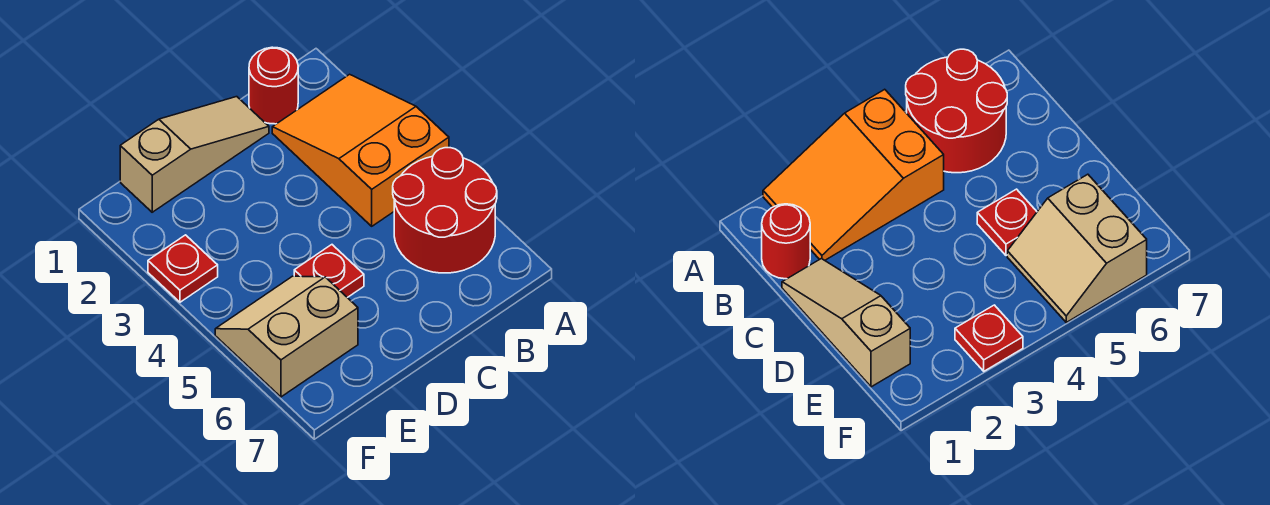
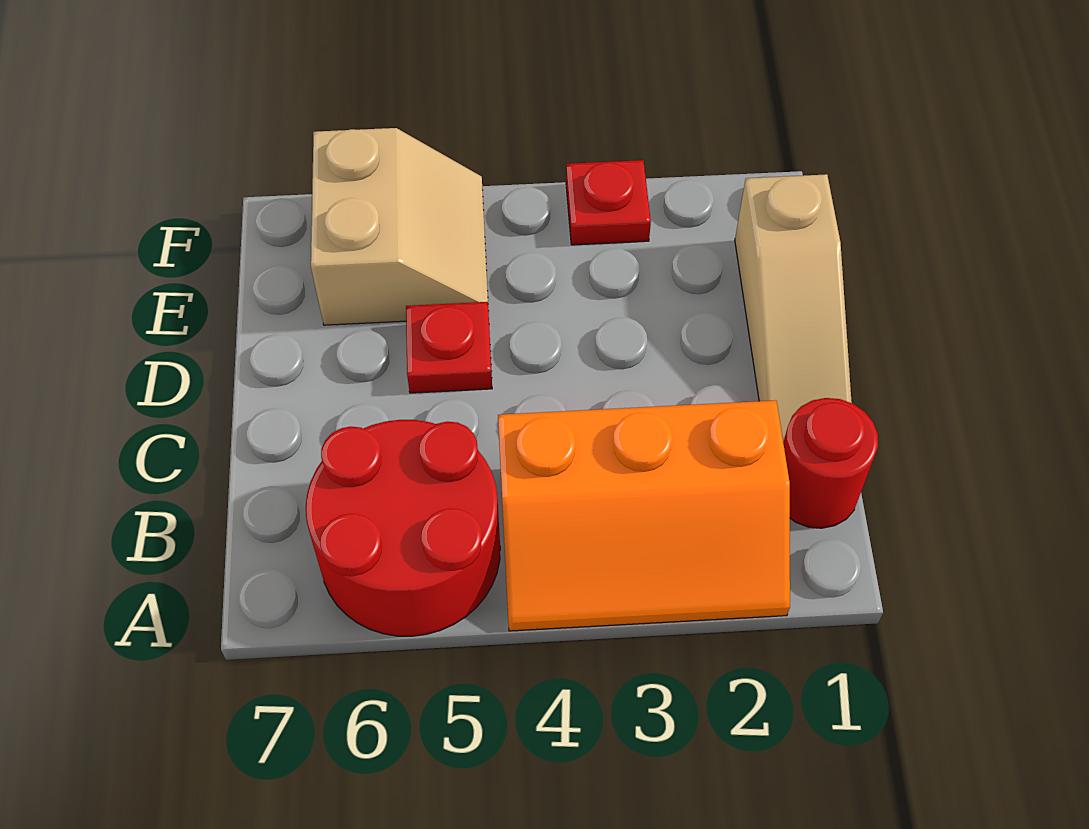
orange 2x3 slope [272,74,449,226] -> orange 2x3 slope turned to [498,400,790,631]

